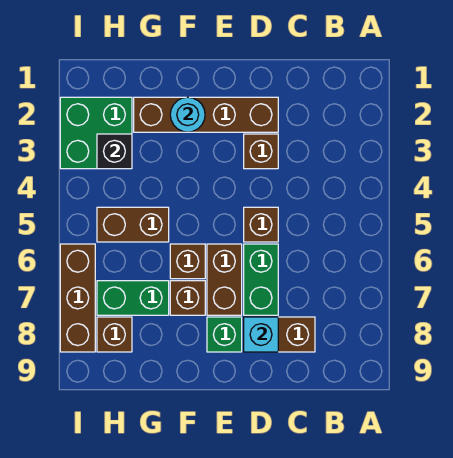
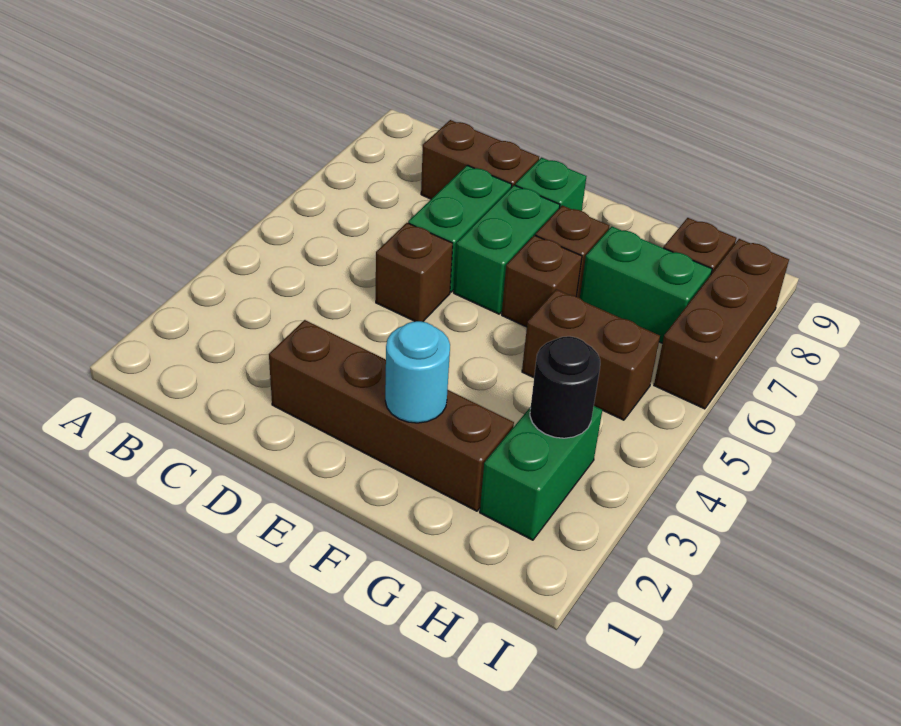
brown 1x1 brick [244,134,278,169] -> none
cyan 1x1 brick [244,317,278,352] -> none
brown 1x2 brick [207,244,242,315] -> green 1x2 brick [454,185,560,314]
green 2x2 brick [60,97,132,169] -> green 1x2 brick [480,406,602,540]
black 1x1 brick [97,134,132,169] -> black 1x1 round brick [530,336,600,438]

